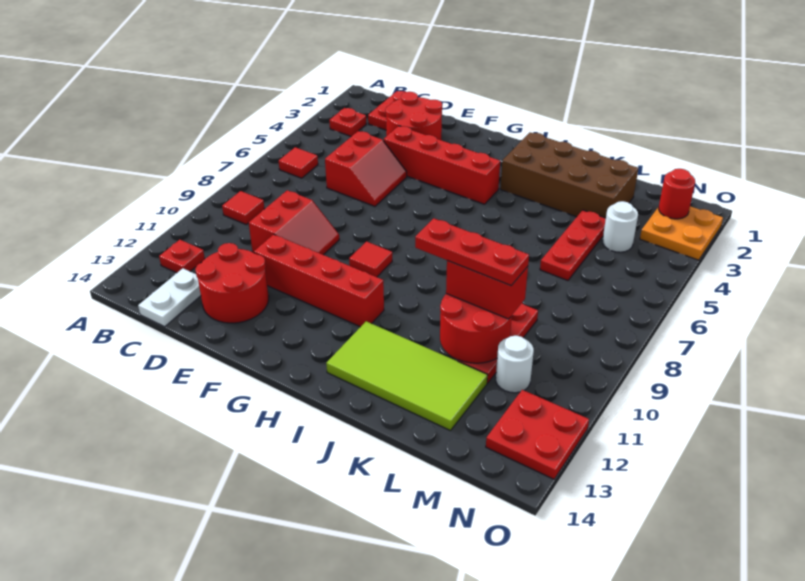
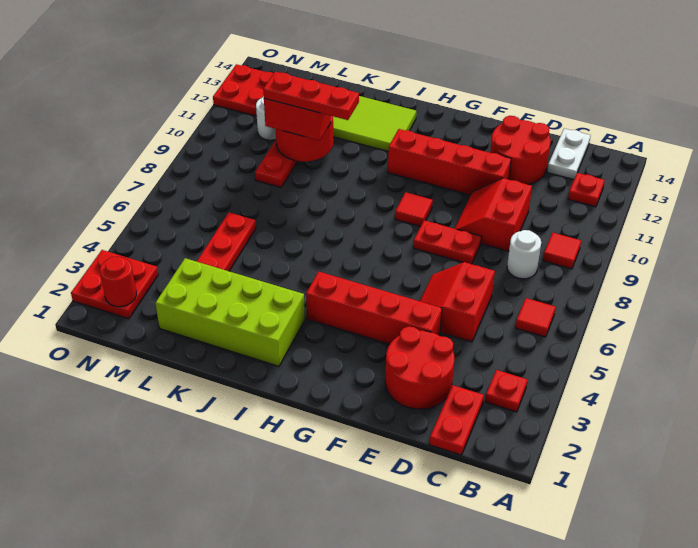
none -> red 1x2 plate [413,220,482,264]
brown 2x4 brick [500,133,638,218] -> lime 2x4 brick [155,258,305,366]
white 1x1 round brick [602,201,638,252] -> white 1x1 round brick moved to [507,230,541,279]
orange 2x2 plate [640,206,723,260] -> red 2x2 plate [71,250,158,319]

